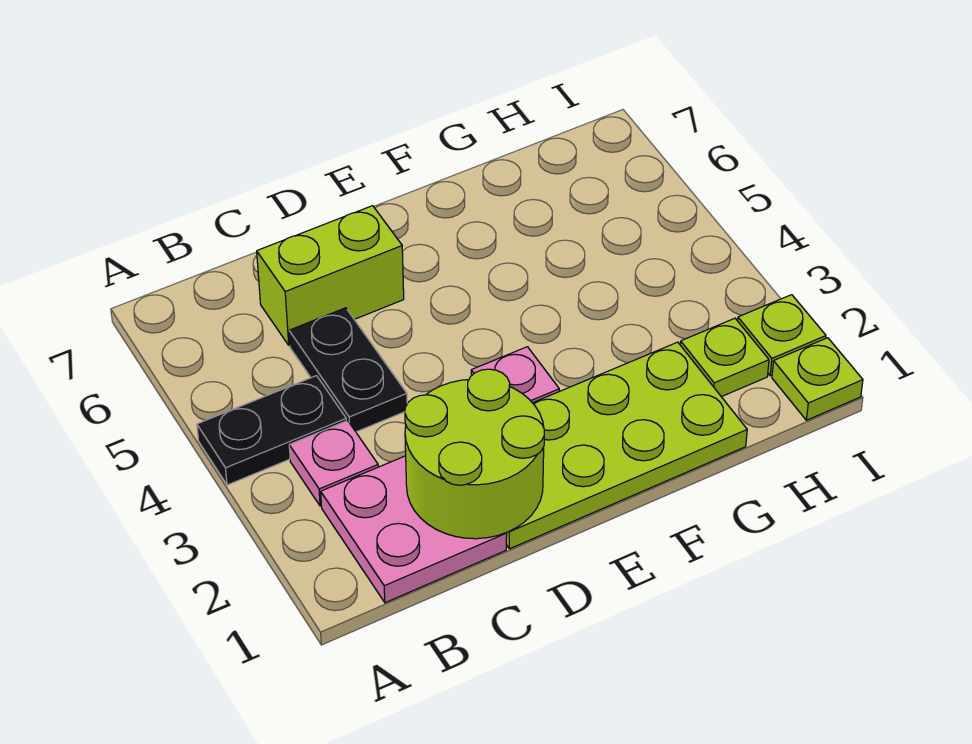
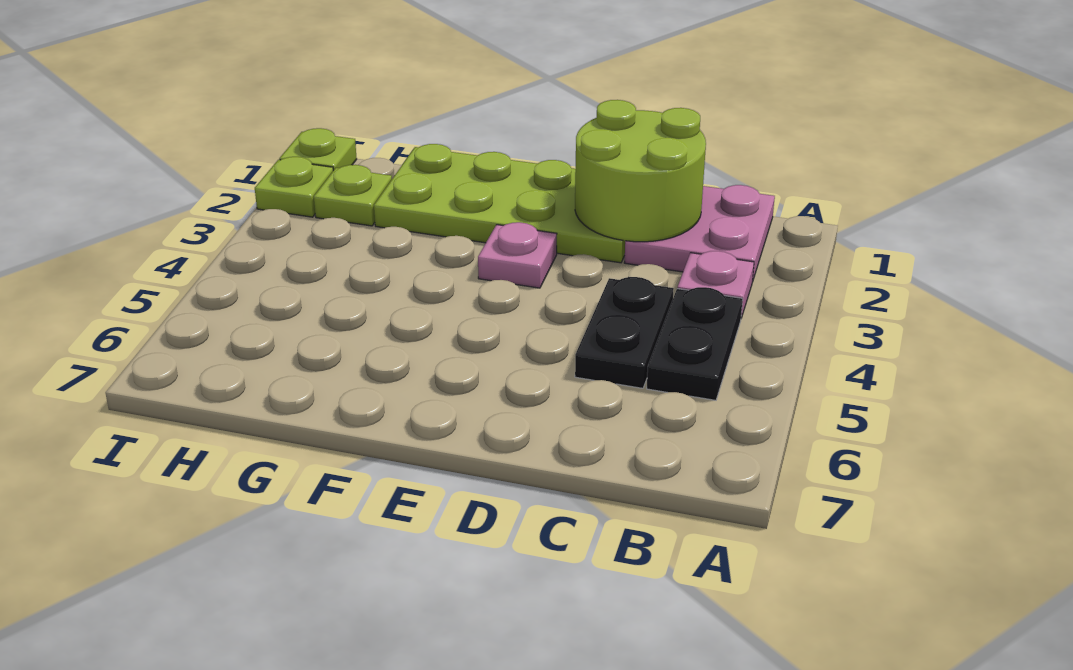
black 1x2 plate [197,376,346,485] -> black 1x2 plate turned to [647,287,743,400]
lime 1x2 brick [257,206,404,345] -> none

